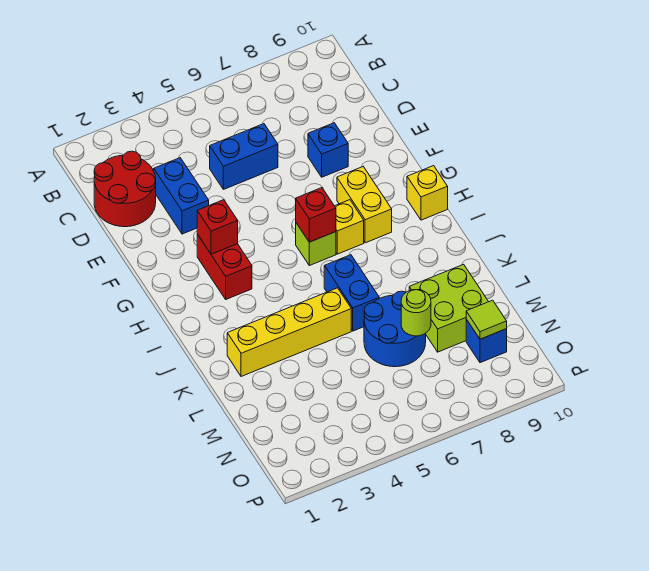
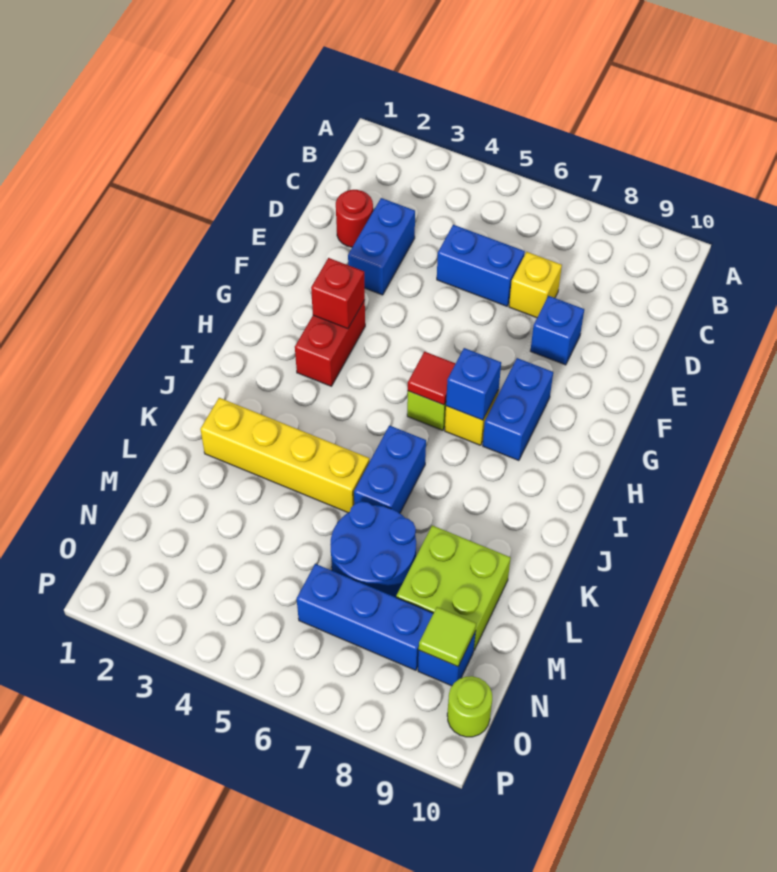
red 2x2 round brick [94,151,156,227] -> red 1x1 round brick [336,190,373,247]
yellow 1x2 brick [337,167,392,243] -> blue 1x2 brick [483,358,553,461]
red 1x1 brick [296,188,336,242] -> red 1x1 tile [408,352,456,405]
none -> blue 1x1 brick [446,348,501,420]
yellow 1x1 brick [407,166,448,220] -> yellow 1x1 brick moved to [509,252,562,318]
lime 1x1 round brick [401,290,431,336] -> lime 1x1 round brick moved to [447,676,492,737]
none -> blue 1x3 brick [297,564,433,670]

